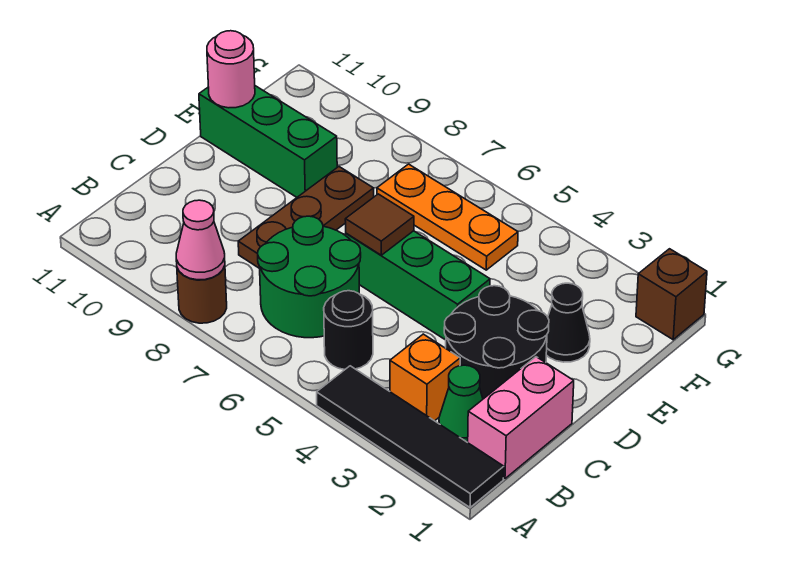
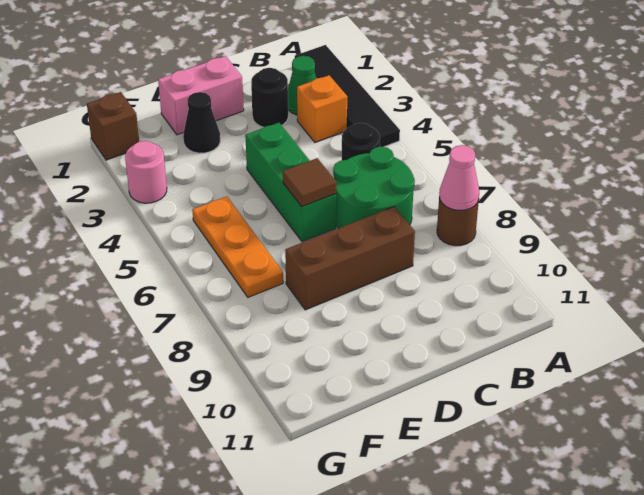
pink 1x2 brick [468,357,574,479] -> pink 1x2 brick moved to [158,56,244,135]
black 2x2 round brick [444,286,549,399] -> black 1x1 round brick [251,68,288,127]
brown 1x3 plate [238,167,374,269] -> brown 1x3 brick [285,207,415,310]
green 1x3 brick [199,86,337,197] -> none
pink 1x1 round brick [207,31,255,108] -> pink 1x1 round brick moved to [125,141,167,203]

